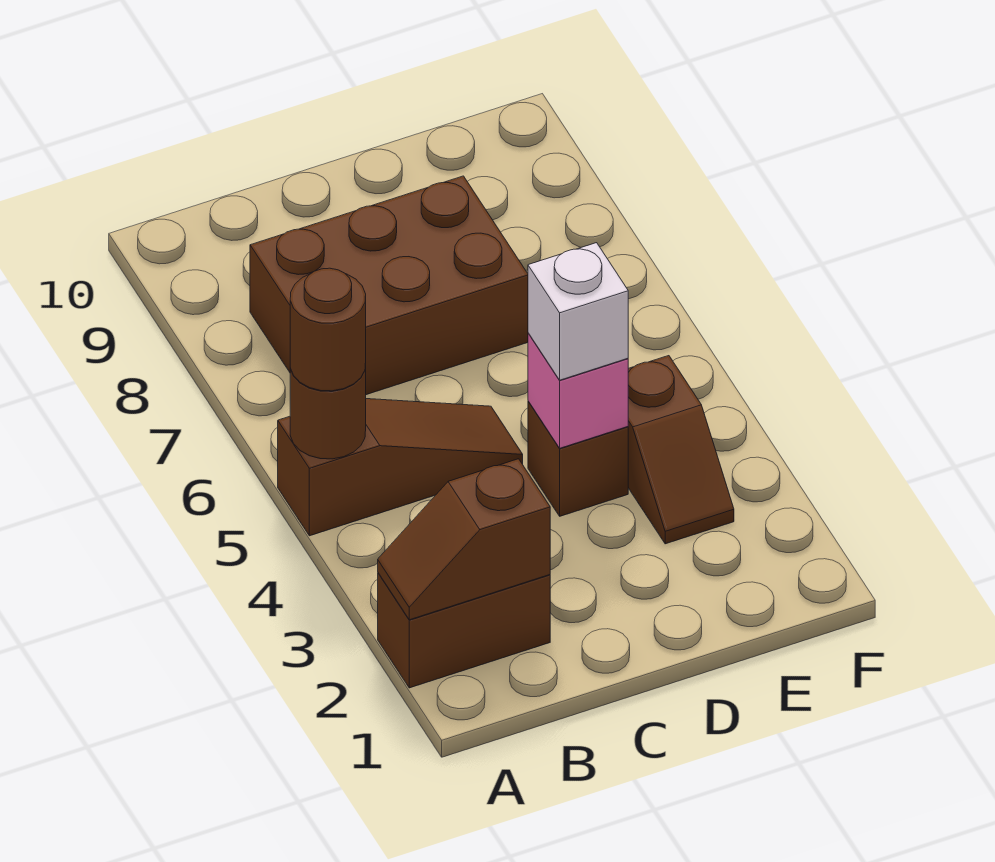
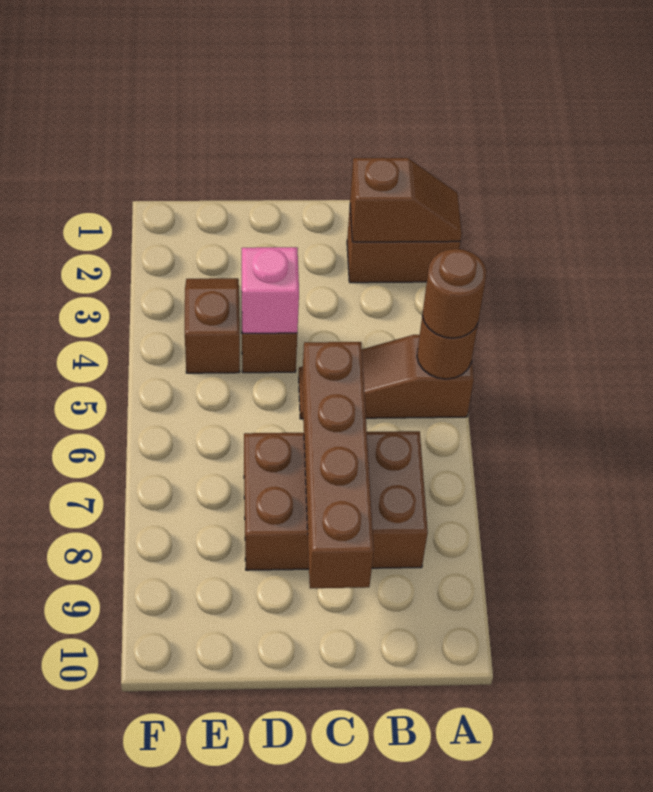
none -> brown 1x4 brick [302,342,374,588]
white 1x1 brick [528,243,628,380] -> none

